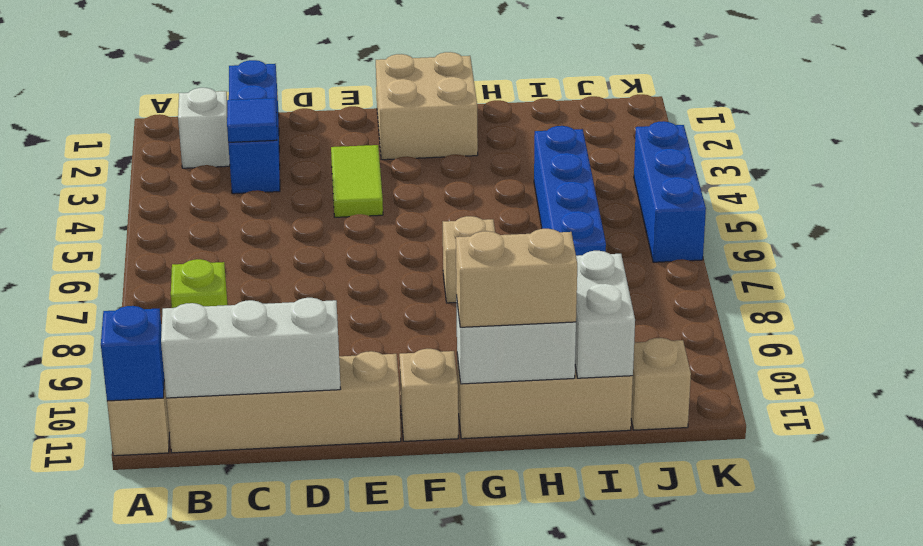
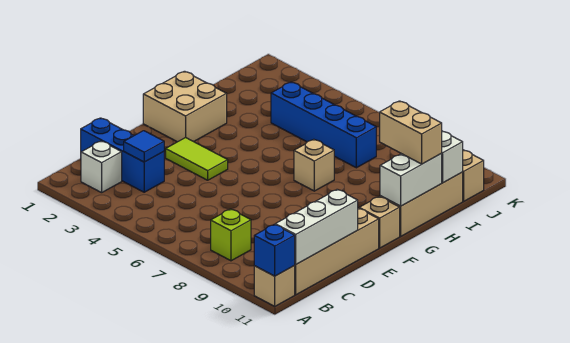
tan 1x2 brick [456,229,577,327] -> tan 1x2 brick turned to [380,101,442,164]
blue 1x3 brick [634,121,706,262] -> none

